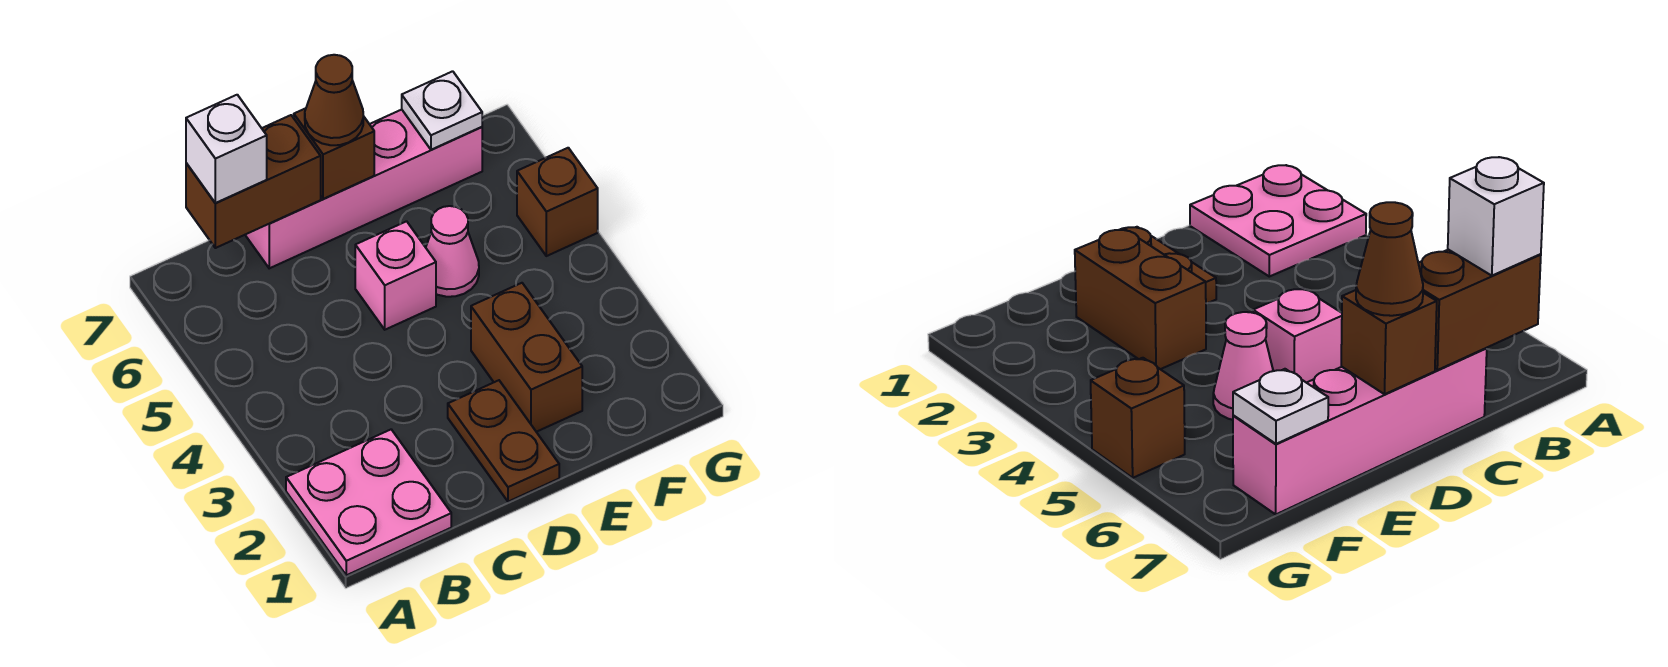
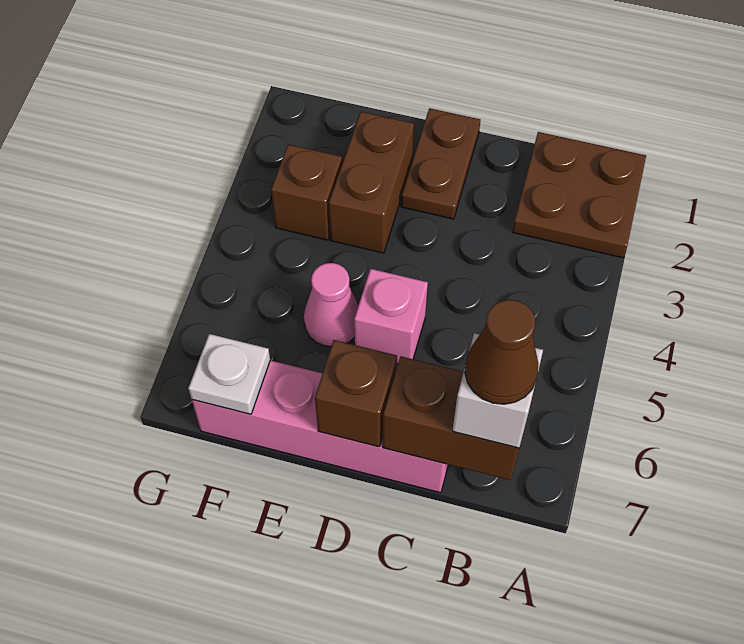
pink 2x2 plate [286,430,451,575] -> brown 2x2 plate [513,132,646,258]
brown 1x1 cone [305,55,363,145] -> brown 1x1 cone moved to [465,300,538,404]
brown 1x1 brick [517,148,598,256] -> brown 1x1 brick moved to [271,145,342,240]

